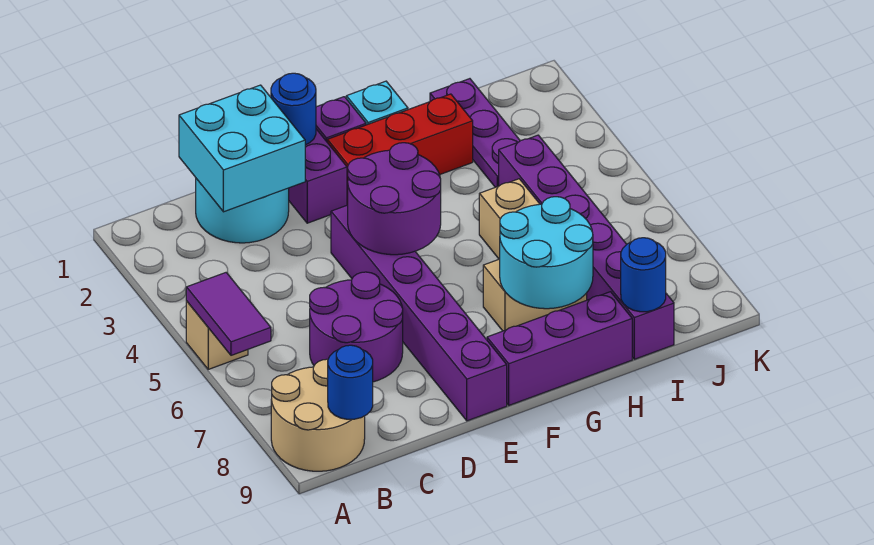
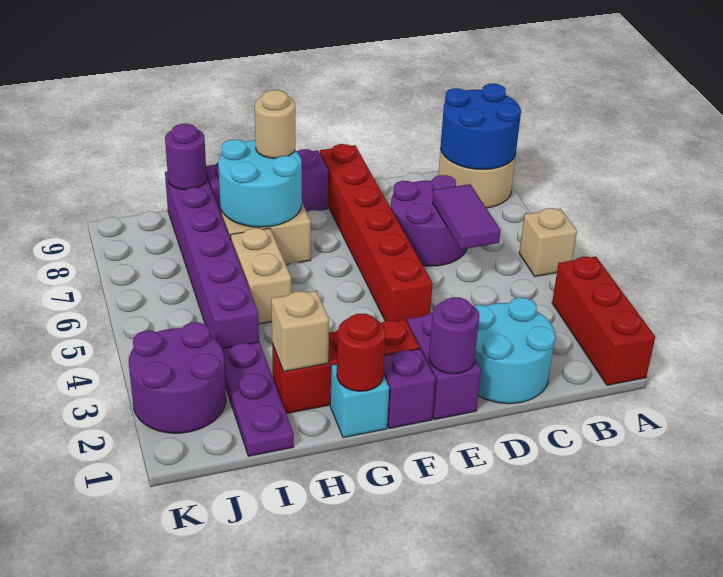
none -> red 1x3 brick [552,257,655,385]
purple 1x2 tile [186,273,271,355] -> purple 1x2 tile moved to [433,184,500,249]
blue 1x1 round brick [328,345,373,419] -> blue 2x2 round brick [440,84,521,169]
cyan 2x2 brick [179,85,305,212] -> none
blue 1x1 round brick [271,73,316,145] -> purple 1x1 round brick [429,297,480,374]
purple 1x6 brick [331,205,507,421] -> red 1x6 brick [320,144,433,322]
purple 2x2 round brick [348,143,441,255] -> purple 2x2 round brick moved to [129,323,226,433]
none -> red 1x1 round brick [337,314,386,391]
none -> tan 1x1 round brick [255,90,295,158]
none -> tan 1x1 brick [271,291,329,372]
blue 1x1 round brick [621,238,666,312] -> purple 1x1 round brick [165,124,207,190]

